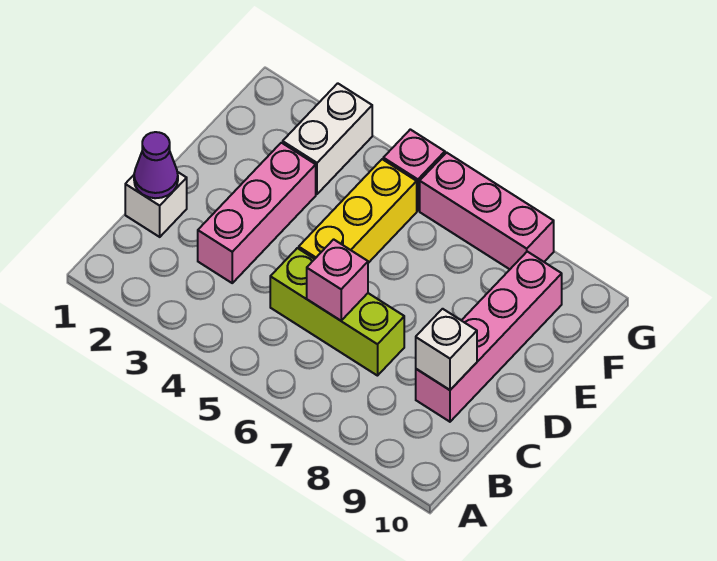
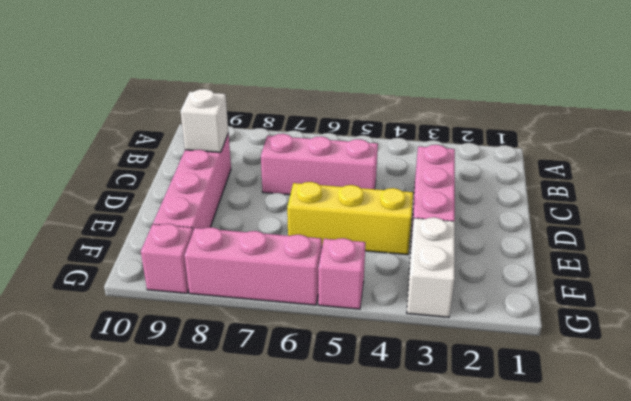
white 1x1 brick [125,172,187,237] -> none
purple 1x1 cone [134,132,178,198] -> none
lime 1x3 brick [270,248,404,376] -> pink 1x3 brick [261,134,378,195]
pink 1x1 brick [307,239,368,321] -> pink 1x1 brick moved to [141,224,193,293]
yellow 1x3 brick [299,159,417,263] -> yellow 1x3 brick turned to [287,182,413,255]

